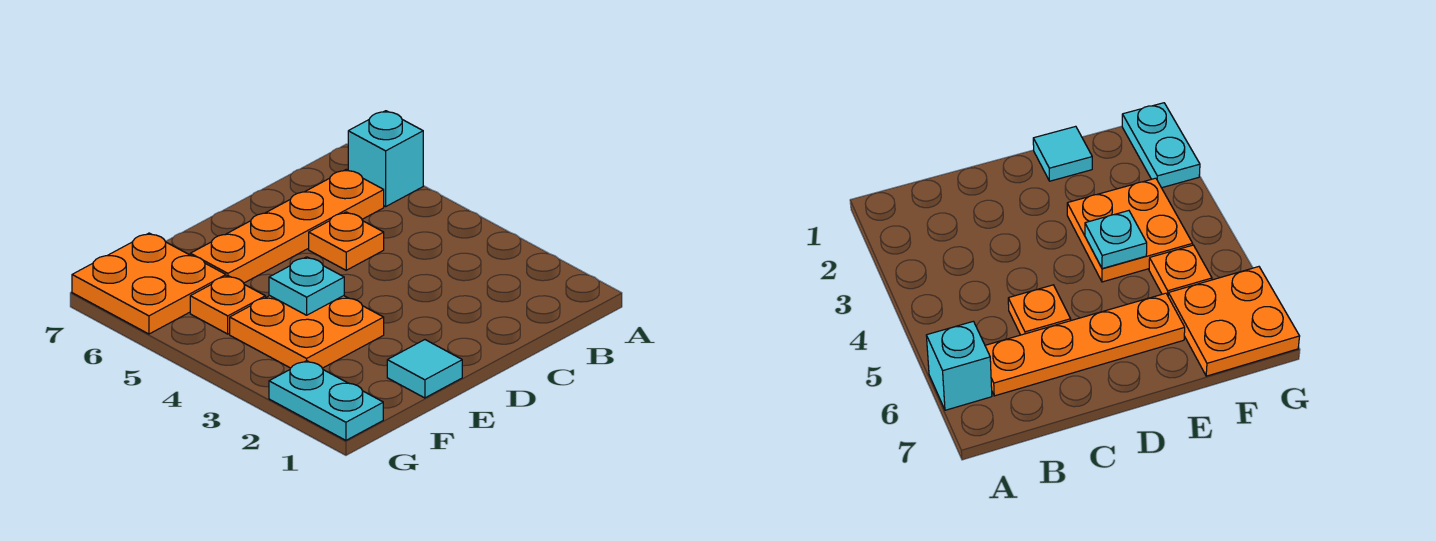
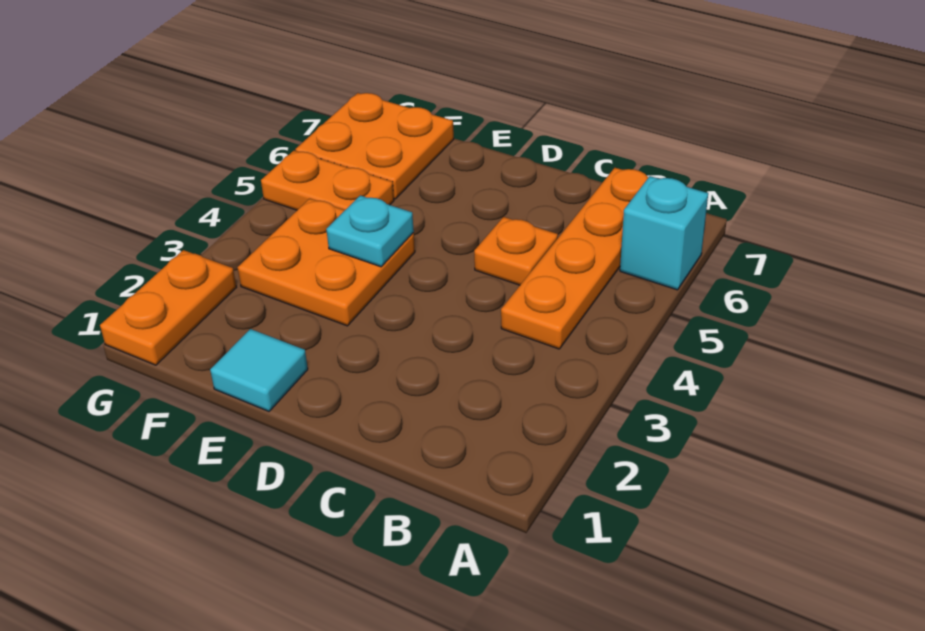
orange 1x4 plate [190,169,384,283] -> orange 1x4 plate turned to [501,168,648,349]
orange 1x1 plate [190,276,265,334] -> orange 1x2 plate [261,151,394,210]
cyan 1x2 plate [269,361,383,440] -> orange 1x2 plate [100,250,236,365]

